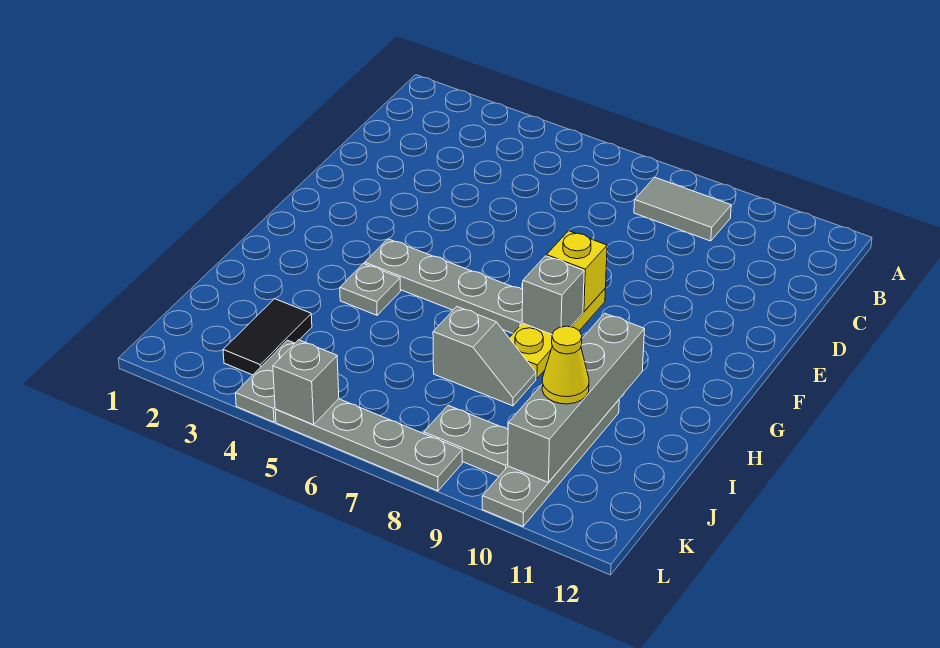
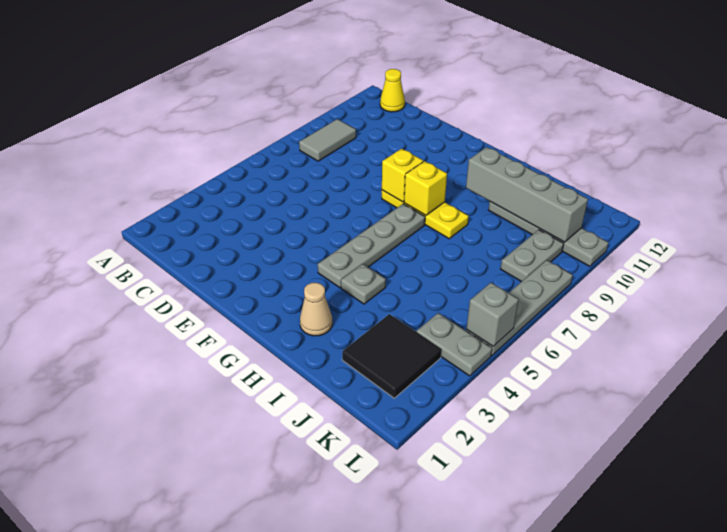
grey 1x1 brick [522,256,584,334] -> yellow 1x1 brick [404,161,447,215]
none -> tan 1x1 cone [300,283,332,336]
grey 1x2 slope [433,307,536,406] -> none
black 1x2 tile [223,299,312,375] -> black 2x2 tile [342,314,441,398]
yellow 1x1 cone [542,326,589,404] -> yellow 1x1 cone moved to [380,69,405,112]

